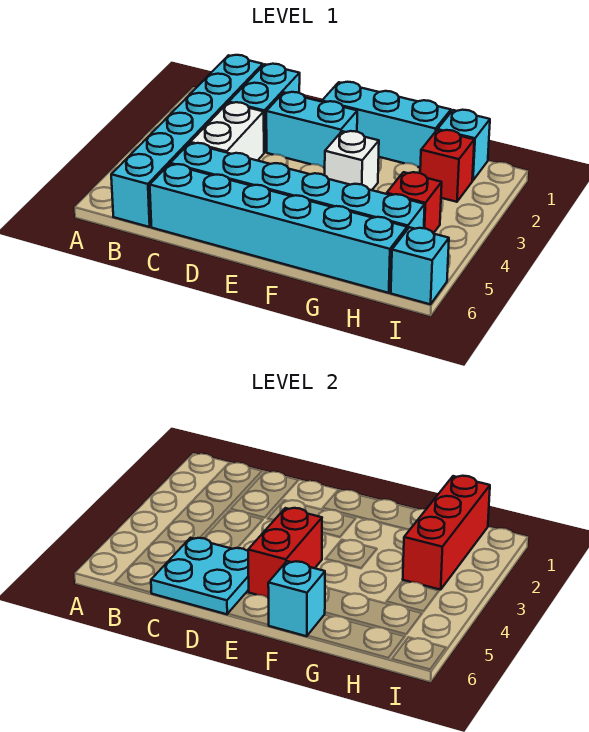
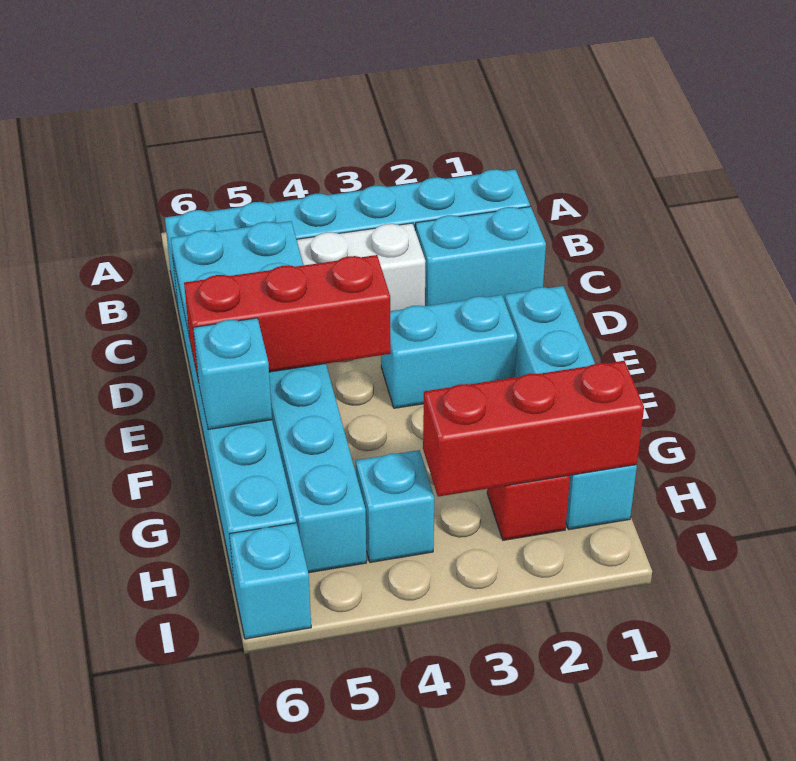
cyan 1x2 brick [266,92,357,168] -> cyan 1x2 brick turned to [381,295,517,408]
red 1x2 brick [248,508,322,598] -> red 1x3 brick [184,255,391,382]
white 1x1 brick [325,131,379,190] -> none
red 1x1 brick [387,172,442,233] -> cyan 1x1 brick [356,450,434,562]

